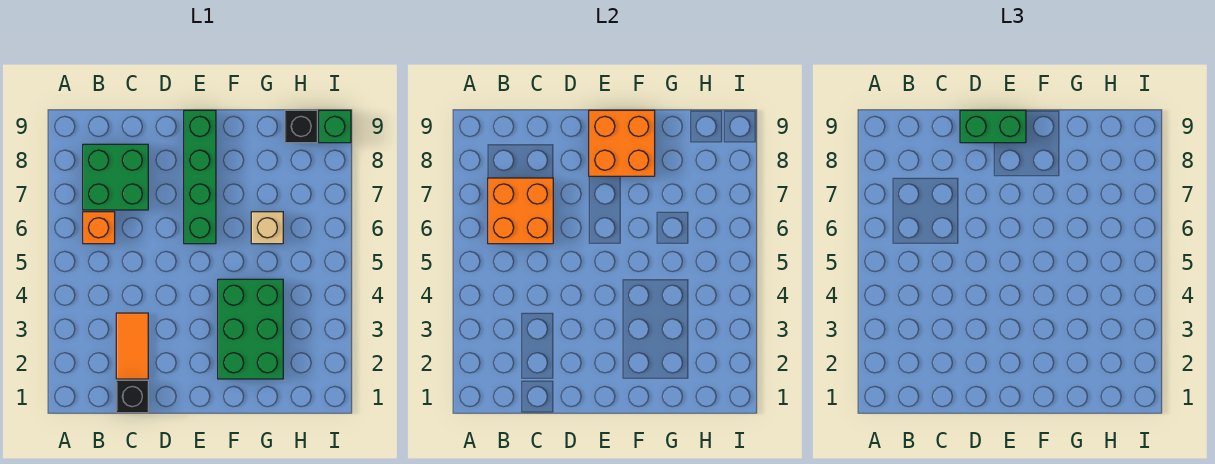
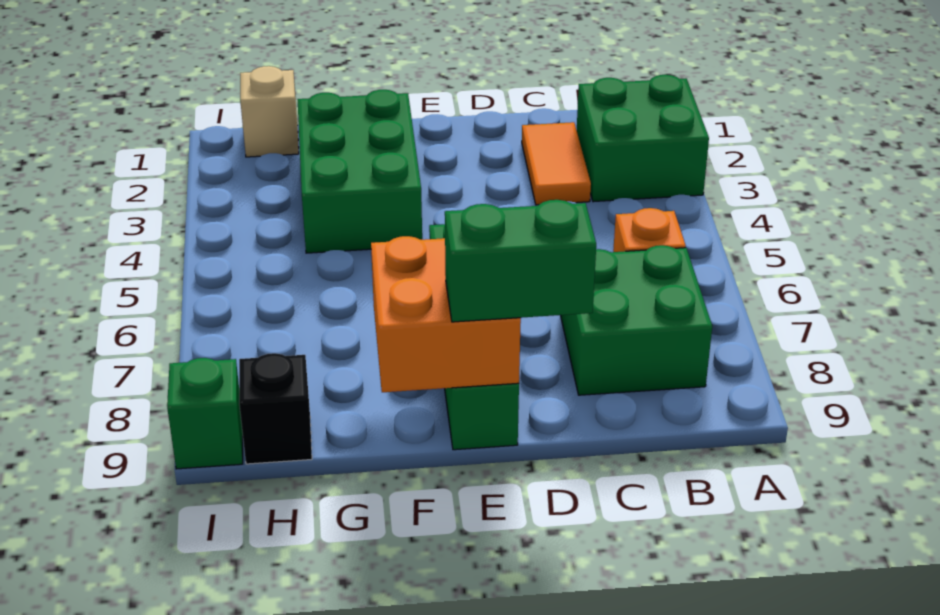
none -> green 2x2 brick [577,75,709,202]
orange 2x2 brick [488,178,553,244] -> none
black 1x1 brick [116,380,148,413] -> none
tan 1x1 brick [251,212,283,244] -> tan 1x1 brick moved to [240,66,299,157]

